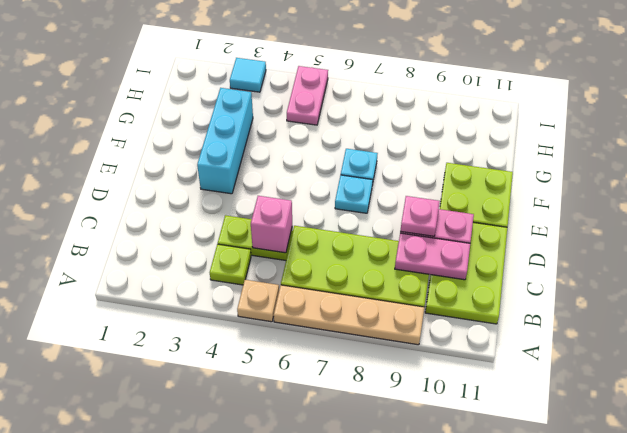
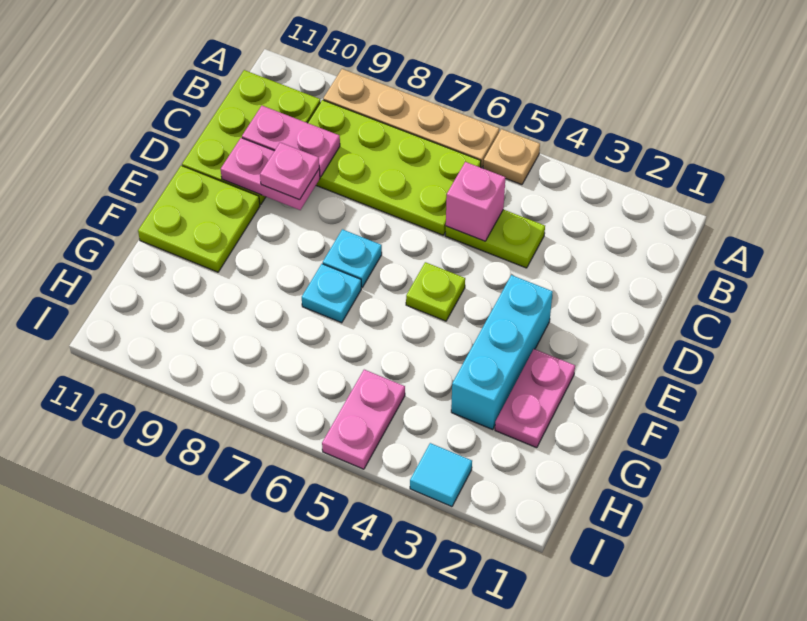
lime 1x1 plate [210,244,251,285] -> lime 1x1 plate moved to [406,262,465,321]
none -> pink 1x2 plate [495,349,575,448]

